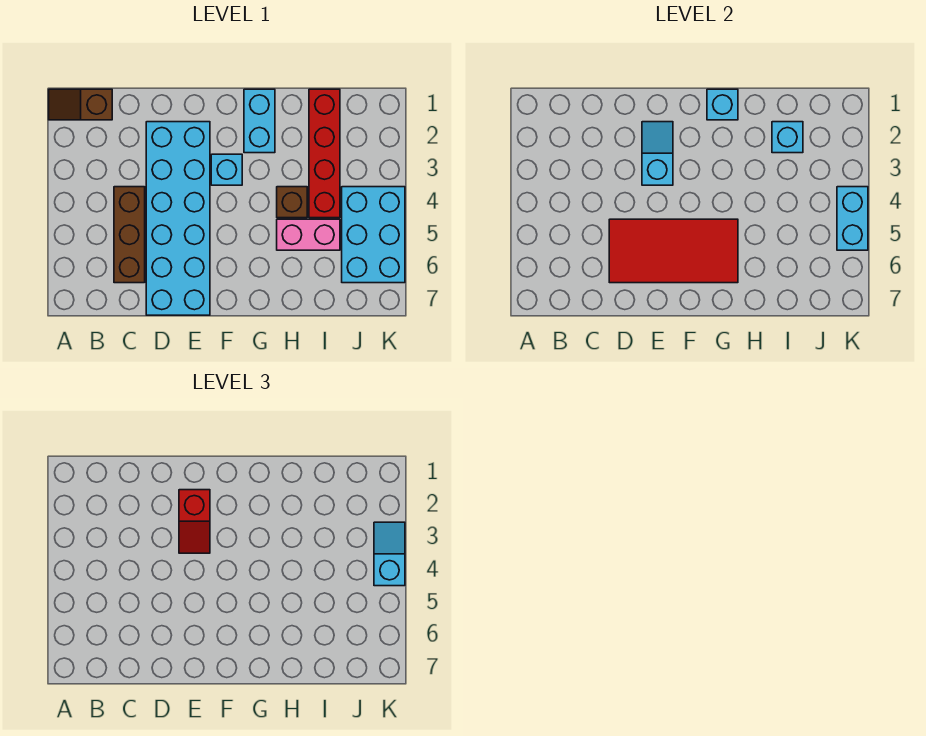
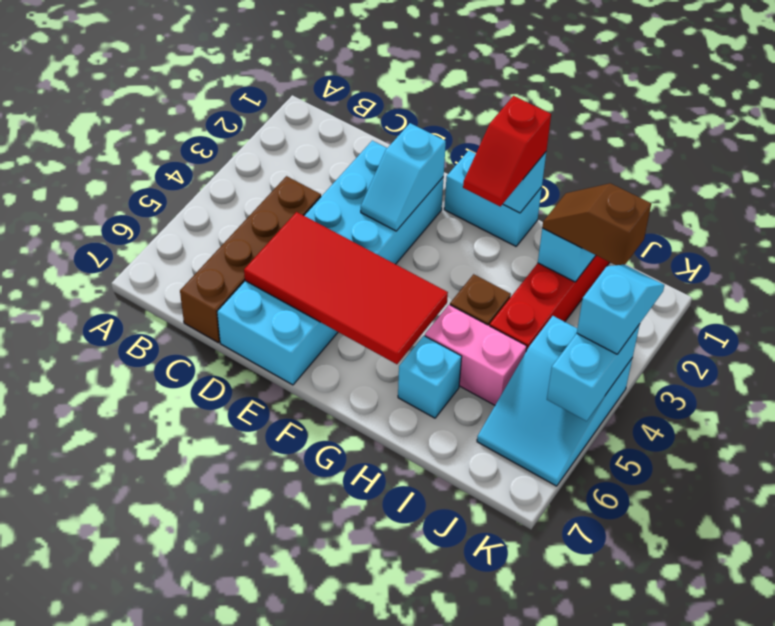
brown 1x2 slope [49,89,112,120] -> brown 1x2 slope moved to [542,183,651,265]
brown 1x3 brick [114,187,145,283] -> brown 1x4 brick [180,176,321,343]
cyan 1x2 slope [642,122,673,185] -> cyan 1x2 slope turned to [361,123,446,231]
red 1x2 slope [179,490,210,553] -> red 1x2 slope moved to [463,96,551,206]
cyan 1x1 brick [211,154,242,185] -> cyan 1x1 brick moved to [398,336,462,418]
cyan 1x2 brick [244,89,275,153] -> cyan 1x2 brick turned to [444,151,542,246]
cyan 2x3 brick [342,187,405,283] -> cyan 2x3 slope [477,316,632,486]

